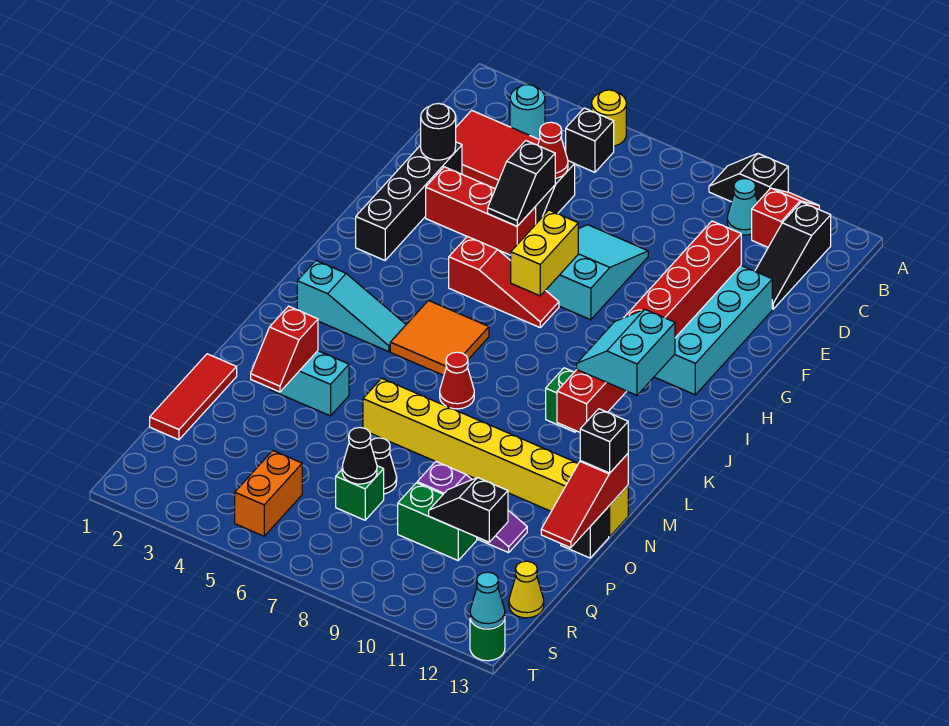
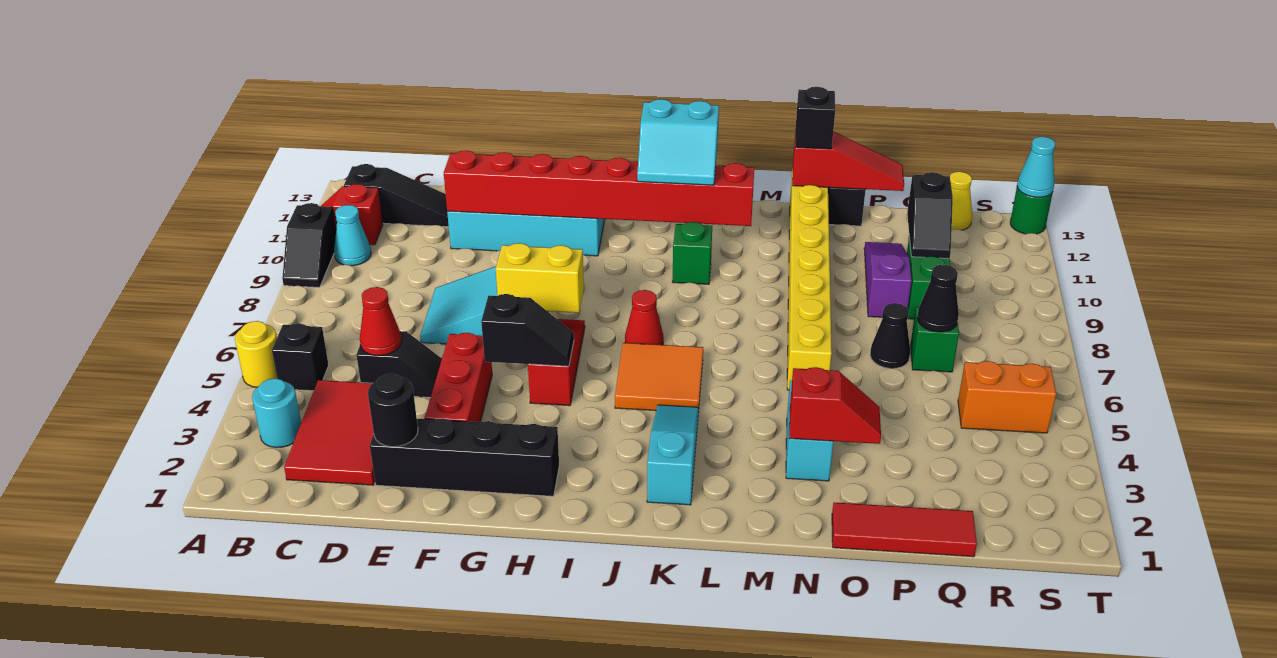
black 1x2 slope [488,141,555,226] -> black 1x2 slope moved to [481,294,574,366]
red 1x1 cone [440,352,474,409] -> red 1x1 cone moved to [625,290,664,345]

